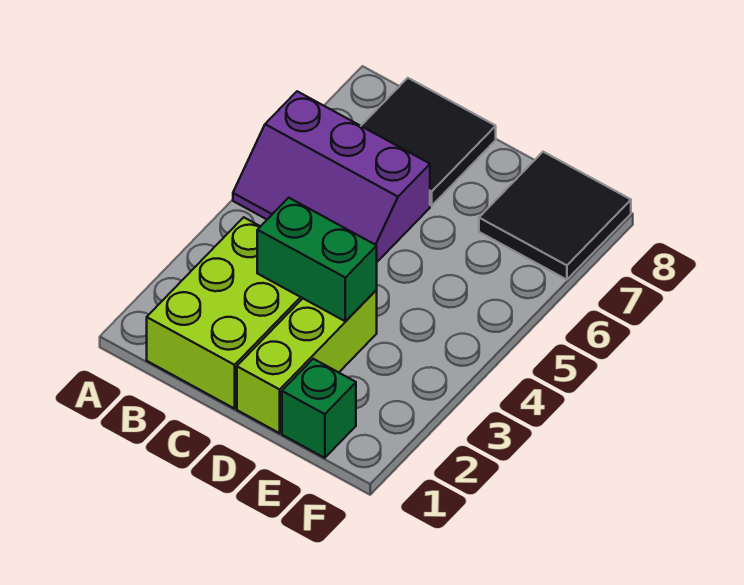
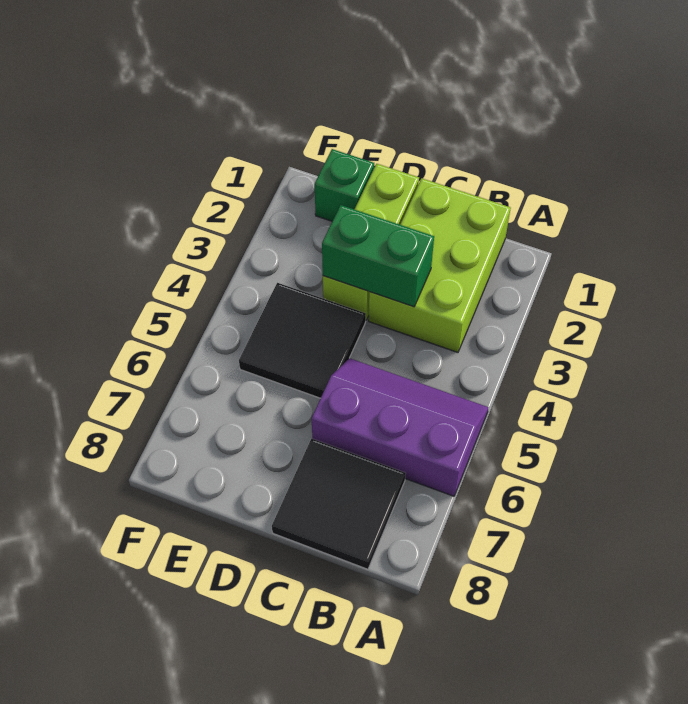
black 2x2 tile [479,152,631,280] -> black 2x2 tile moved to [239,283,366,398]

